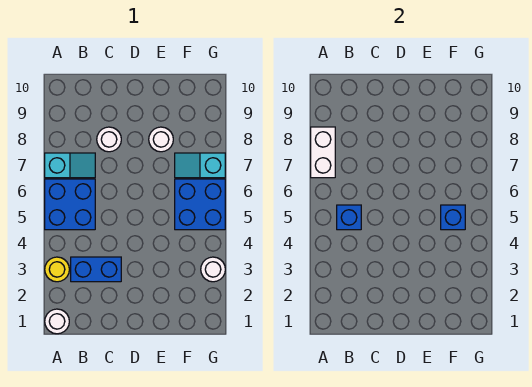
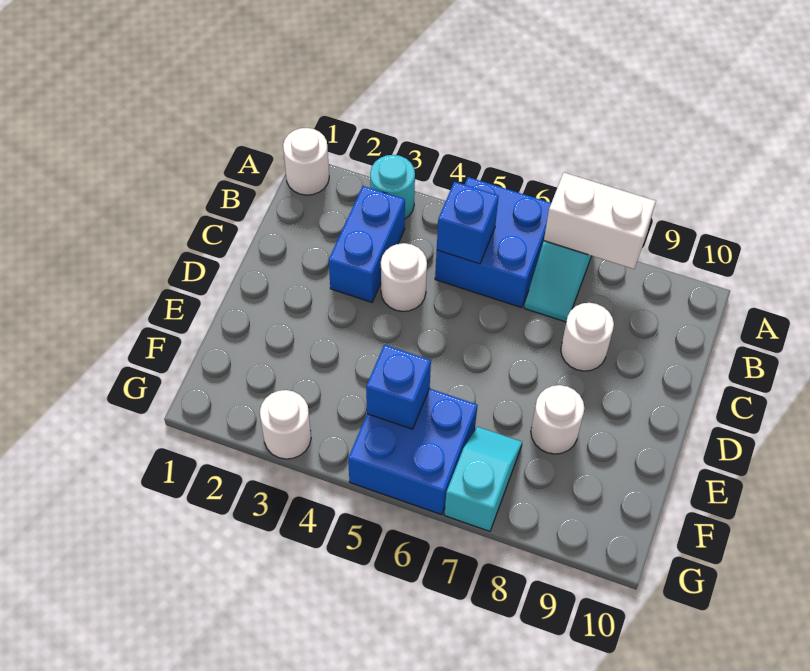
yellow 1x1 round brick [45,257,69,282] -> cyan 1x1 round brick [370,155,415,219]
none -> white 1x1 round brick [381,243,427,311]

